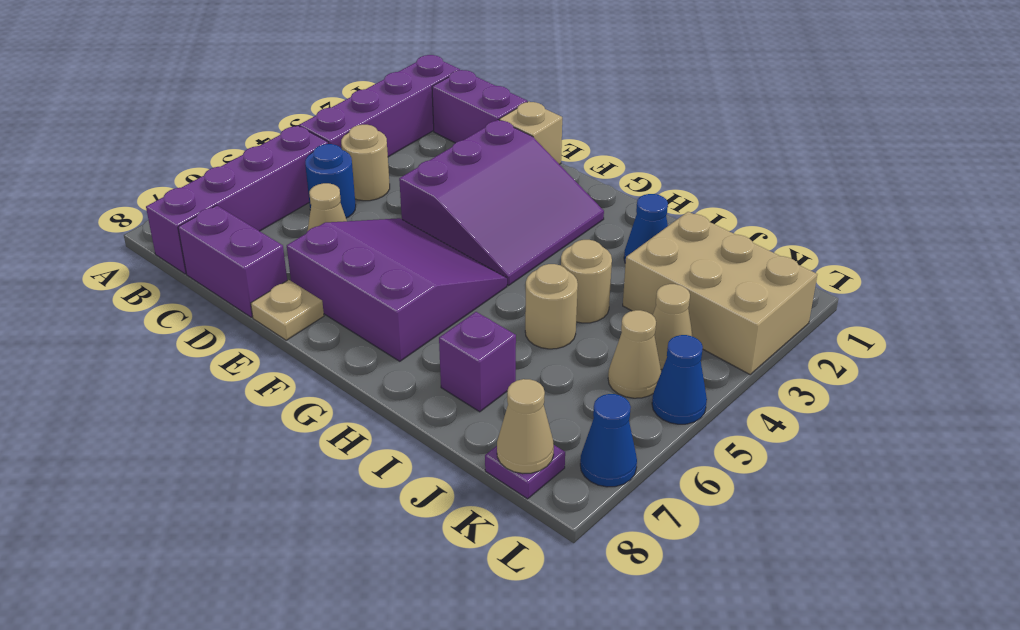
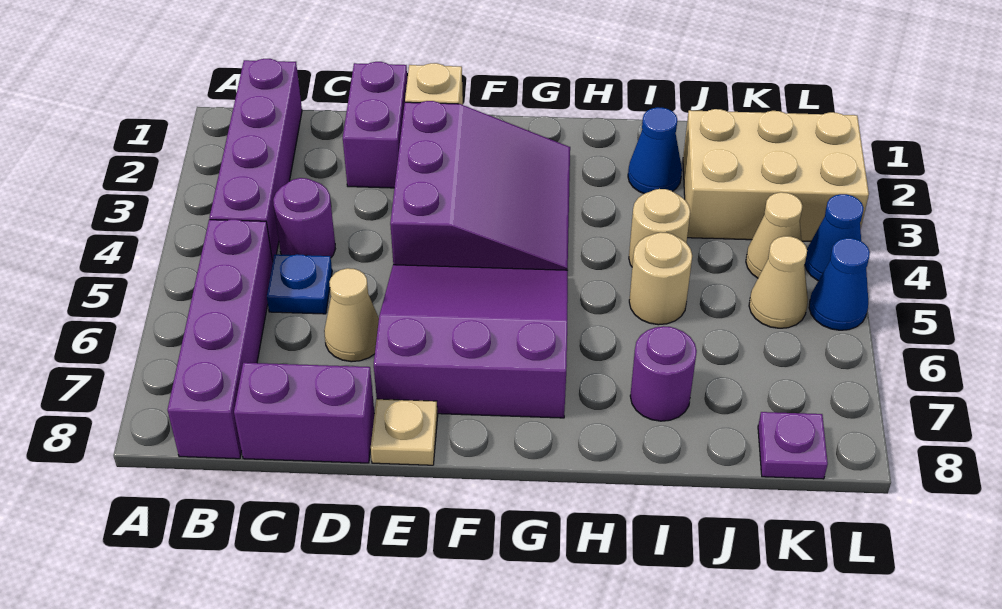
purple 1x2 brick [432,70,527,143] -> purple 1x2 brick turned to [343,62,407,188]
tan 1x1 round brick [341,125,390,201] -> purple 1x1 round brick [273,178,335,257]
blue 1x1 round brick [305,144,356,218] -> blue 1x1 plate [267,254,332,314]
purple 1x1 brick [439,312,516,412] -> purple 1x1 round brick [630,326,697,421]
tan 1x1 cone [497,379,554,474] -> none
blue 1x1 cone [580,394,637,487] -> blue 1x1 cone moved to [805,194,864,281]

